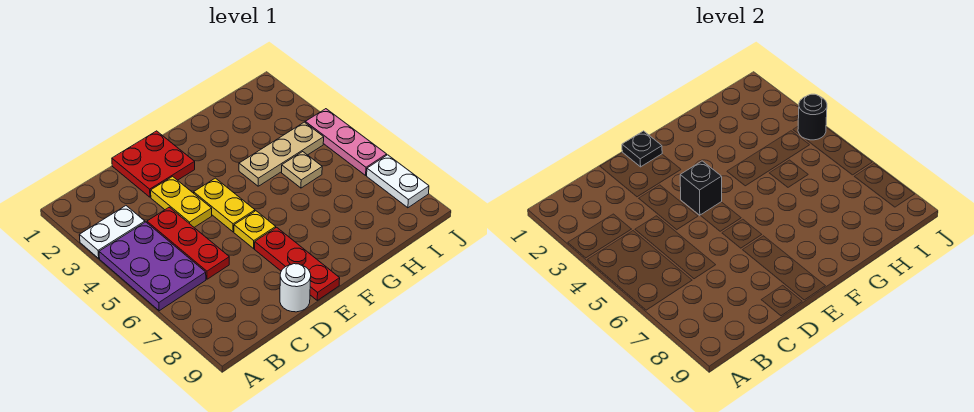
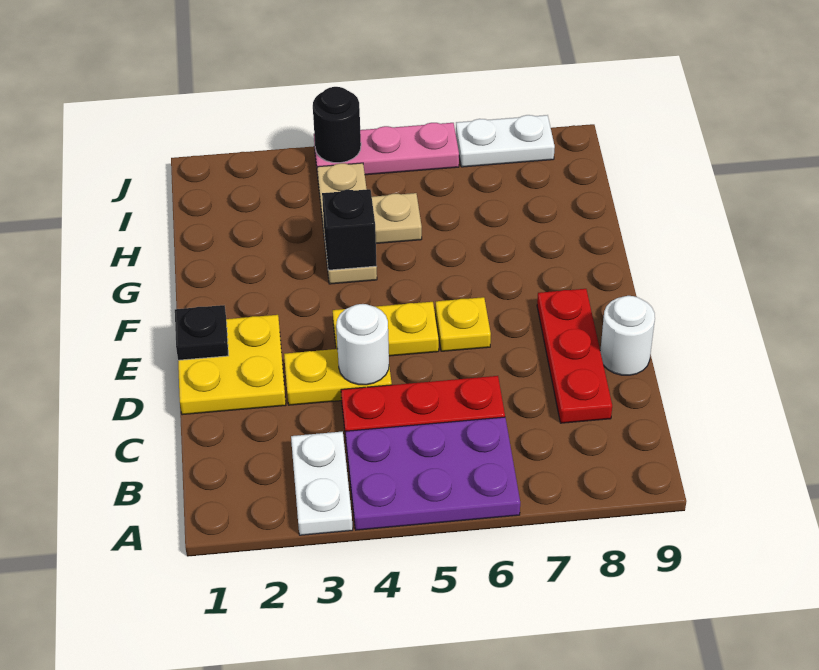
red 2x2 plate [112,131,195,197] -> yellow 2x2 plate [178,315,286,415]
none -> white 1x1 round brick [336,304,389,385]
black 1x1 brick [680,161,722,215] -> black 1x1 brick moved to [322,189,377,270]
red 1x3 plate [255,227,340,300] -> red 1x3 plate turned to [537,289,612,423]

